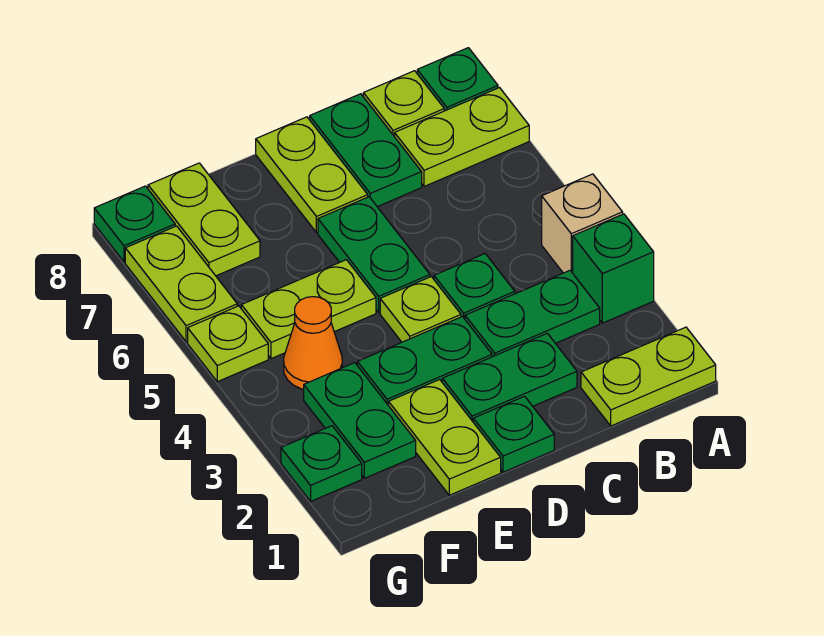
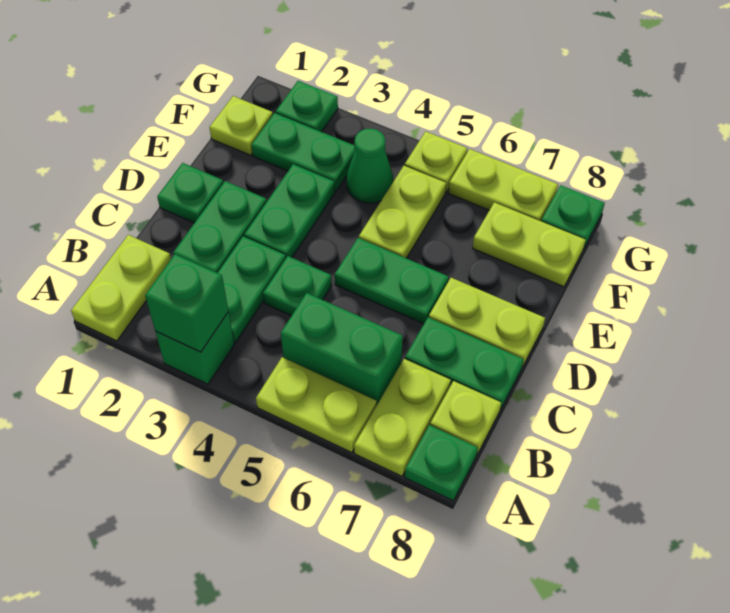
none -> green 1x1 brick [145,254,228,352]
tan 1x1 brick [542,174,623,273] -> none
none -> green 1x2 brick [281,293,403,405]
lime 1x1 plate [380,277,461,342] -> lime 1x1 plate moved to [209,96,273,156]
lime 1x2 plate [389,380,501,495] -> lime 1x2 plate moved to [256,357,377,453]
orange 1x1 cone [284,297,342,389] -> green 1x1 cone [347,129,393,203]

